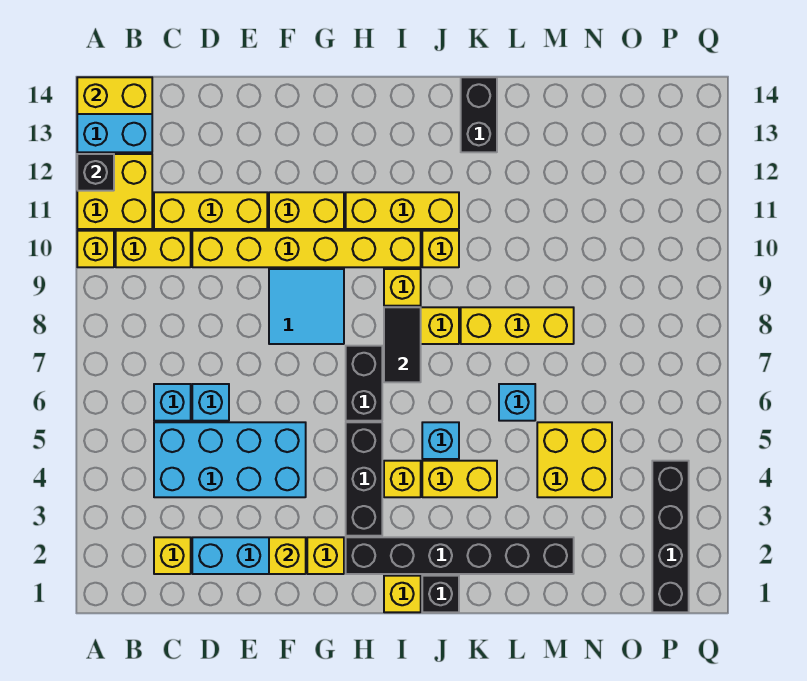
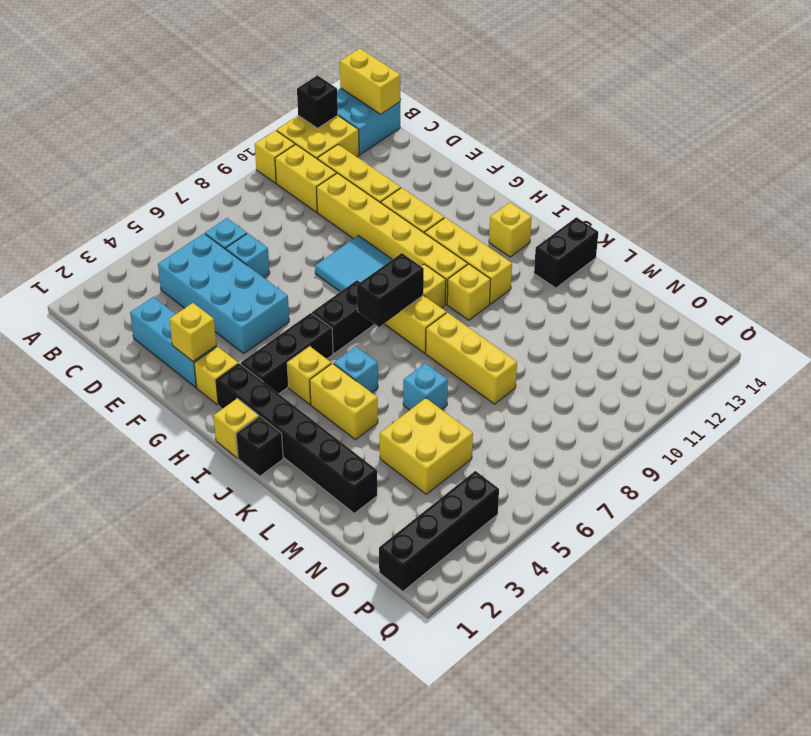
yellow 1x1 brick [154,537,191,574] -> yellow 1x1 brick moved to [489,202,532,257]
black 1x2 tile [384,307,421,382] -> black 1x2 brick [357,253,424,327]

